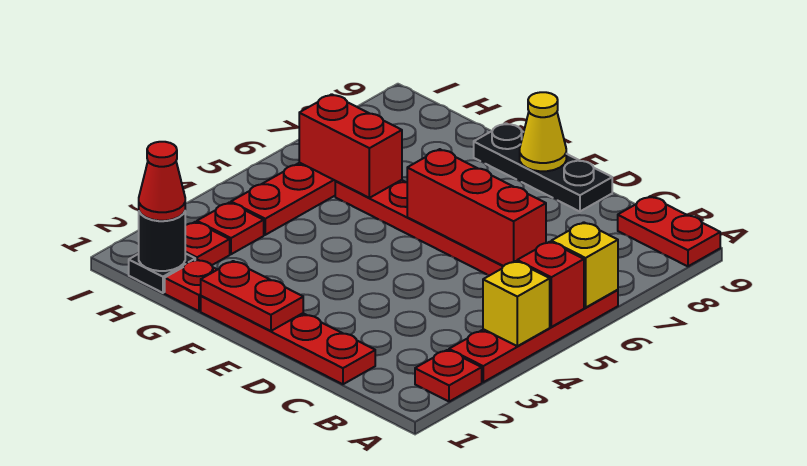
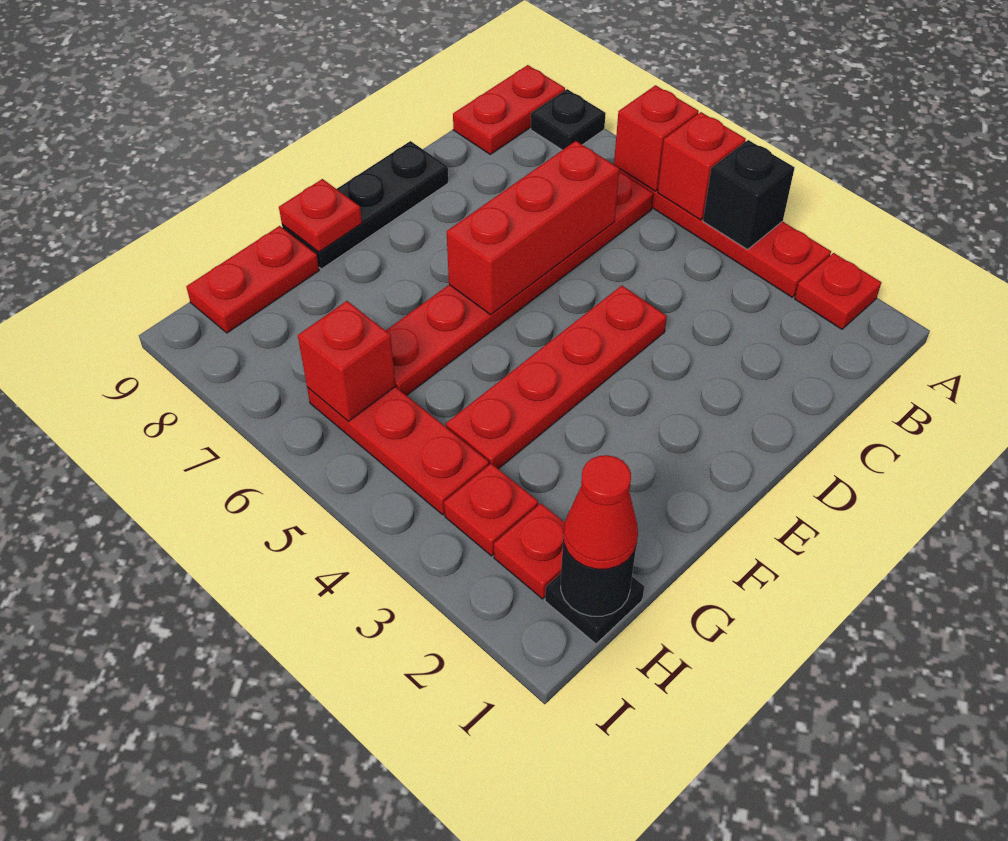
yellow 1x1 brick [483,261,550,346] -> black 1x1 brick [703,140,794,250]
yellow 1x1 brick [551,222,618,308] -> red 1x1 brick [614,85,699,191]
none -> black 1x1 plate [531,89,606,150]
red 1x4 plate [201,296,375,384] -> red 1x4 plate moved to [446,286,667,469]
red 1x2 plate [201,261,303,331] -> red 1x2 plate moved to [186,226,319,333]
yellow 1x1 cone [520,92,566,171] -> none
red 1x1 plate [165,260,217,311] -> red 1x1 plate moved to [279,179,362,252]
red 1x2 brick [299,94,402,198] -> red 1x1 brick [298,301,396,421]

